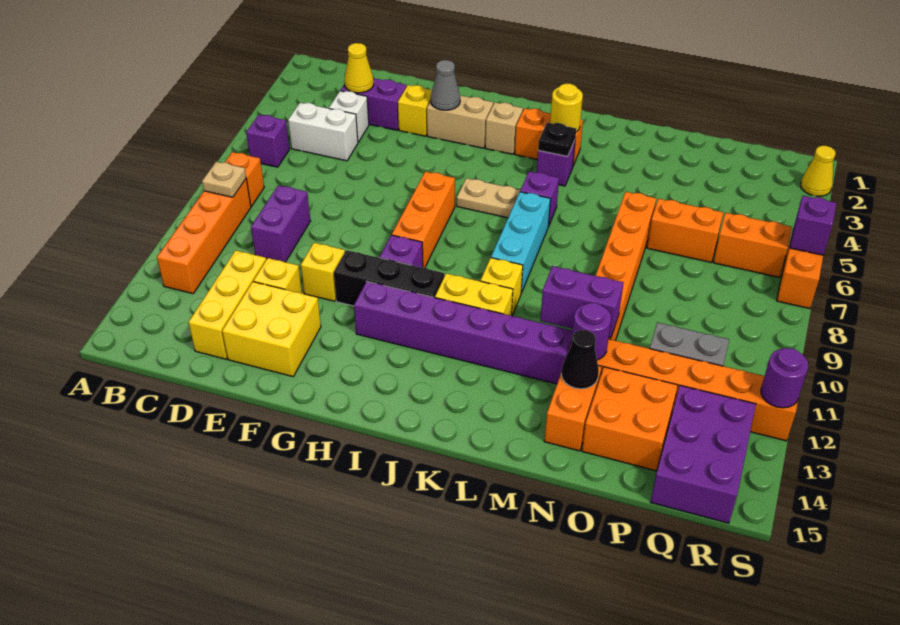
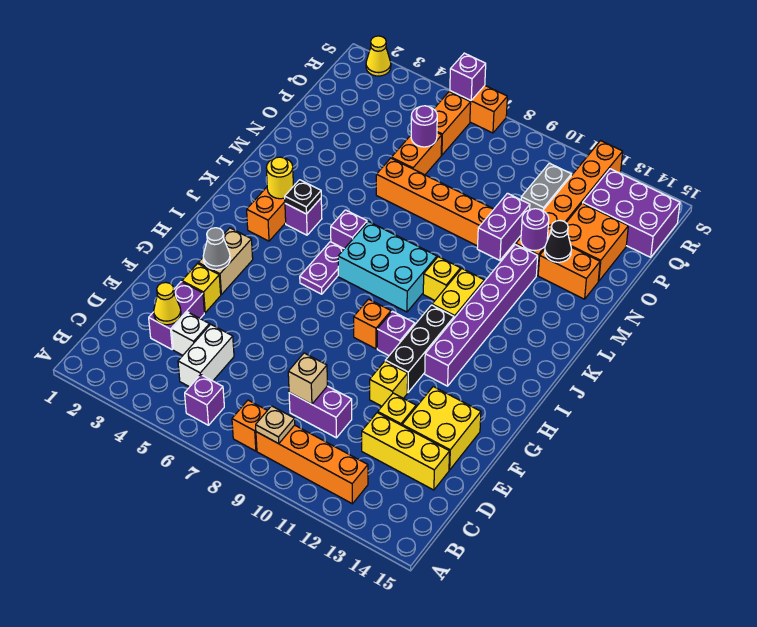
orange 1x3 brick [392,172,455,268] -> orange 1x1 brick [354,299,391,349]
tan 1x1 brick [485,102,523,154] -> tan 1x1 brick moved to [288,353,327,404]
tan 1x2 plate [457,178,520,218] -> purple 1x2 plate [300,242,344,294]
cyan 1x3 brick [491,192,550,293] -> cyan 2x3 brick [338,221,437,312]
purple 1x1 round brick [761,348,808,408] -> purple 1x1 round brick moved to [411,106,437,147]

